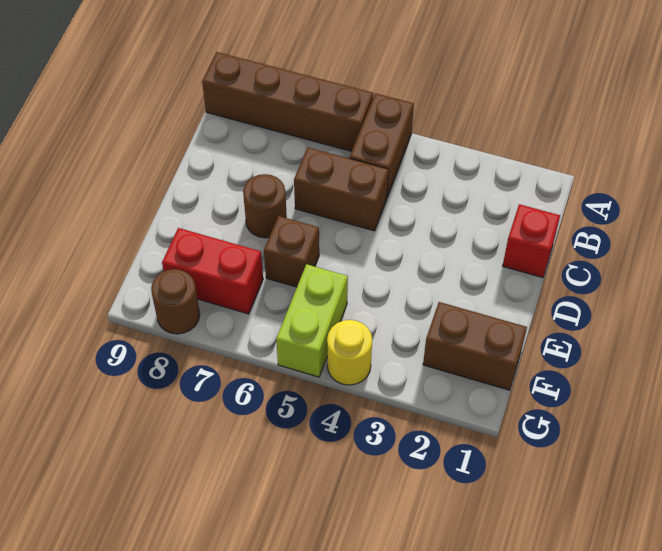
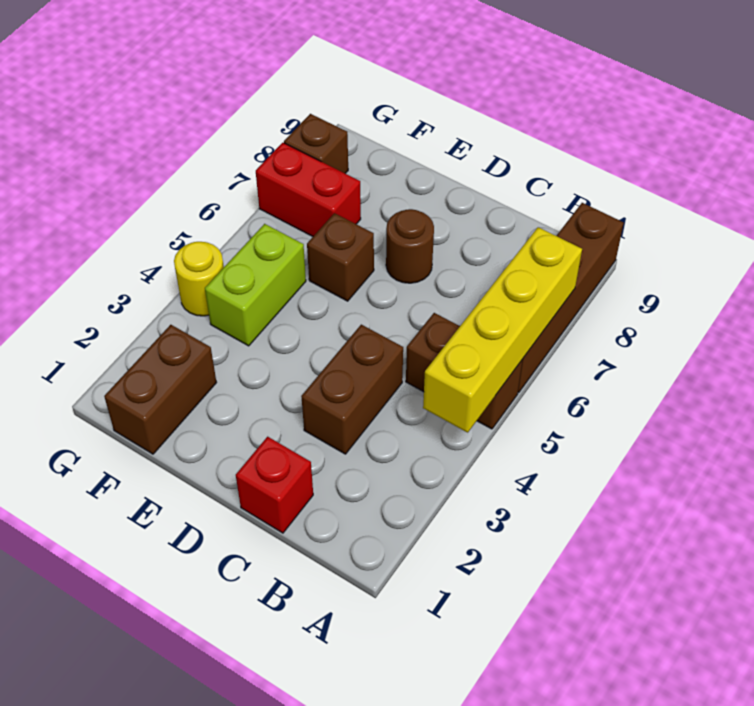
none -> yellow 1x4 brick [423,227,582,433]
brown 1x2 brick [294,147,389,231] -> brown 1x2 brick moved to [301,325,403,454]
lime 1x2 brick [276,264,348,377] -> lime 1x2 brick turned to [205,224,306,346]
red 1x2 brick [162,228,263,314] -> red 1x2 brick turned to [256,143,361,236]
brown 1x1 round brick [151,269,200,334] -> brown 1x1 brick [284,114,348,174]

